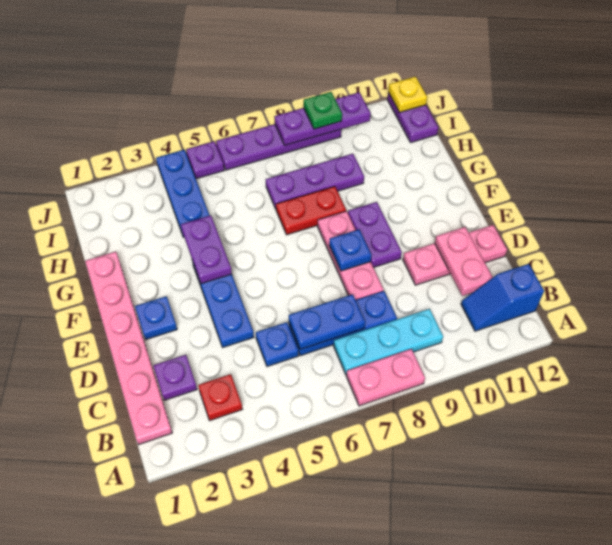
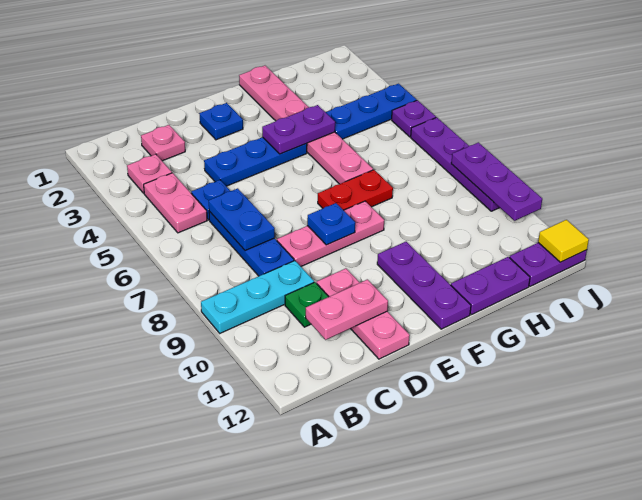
pink 1x2 plate [346,349,425,406] -> pink 1x2 plate moved to [144,173,207,233]
pink 1x6 plate [85,252,172,444] -> pink 1x6 plate turned to [239,66,373,184]
red 1x1 plate [198,374,242,420] -> pink 1x1 plate [127,154,172,193]
cyan 1x3 plate [334,309,443,374] -> cyan 1x3 plate turned to [201,261,314,333]
blue 1x2 slope [461,264,544,331] -> none
purple 1x1 plate [153,355,197,400] -> pink 1x1 plate [141,125,185,161]
purple 1x2 plate [348,202,402,267] -> purple 1x2 plate moved to [451,257,530,315]
red 1x2 plate [276,186,346,235] -> red 1x2 plate turned to [318,170,393,210]
purple 1x3 plate [266,154,364,209] -> purple 1x3 plate moved to [377,242,471,329]
green 1x1 plate [304,92,342,129] -> green 1x1 plate moved to [285,282,329,327]
yellow 1x1 plate [388,77,427,112] -> yellow 1x1 tile [538,220,589,262]

